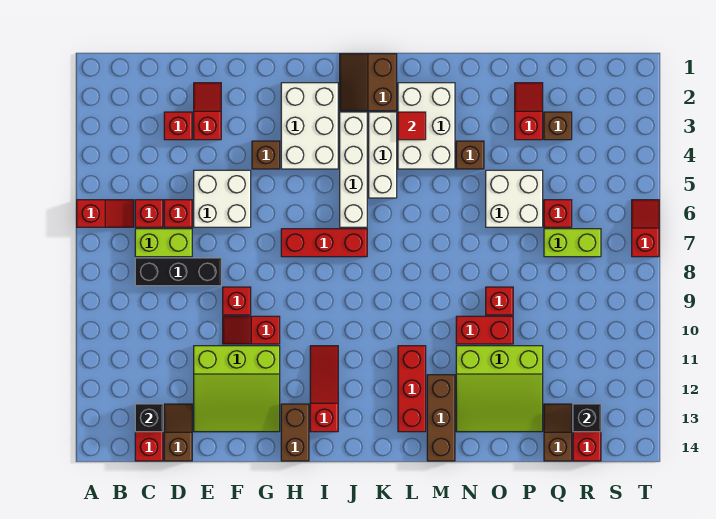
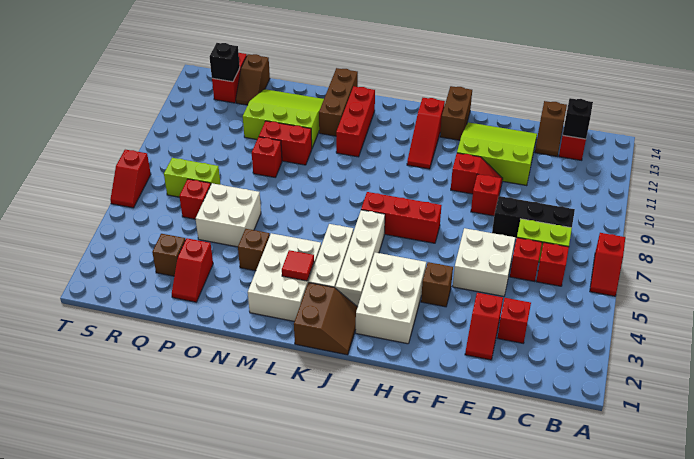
red 1x2 slope [77,200,134,227] -> red 1x2 slope turned to [590,233,625,296]

